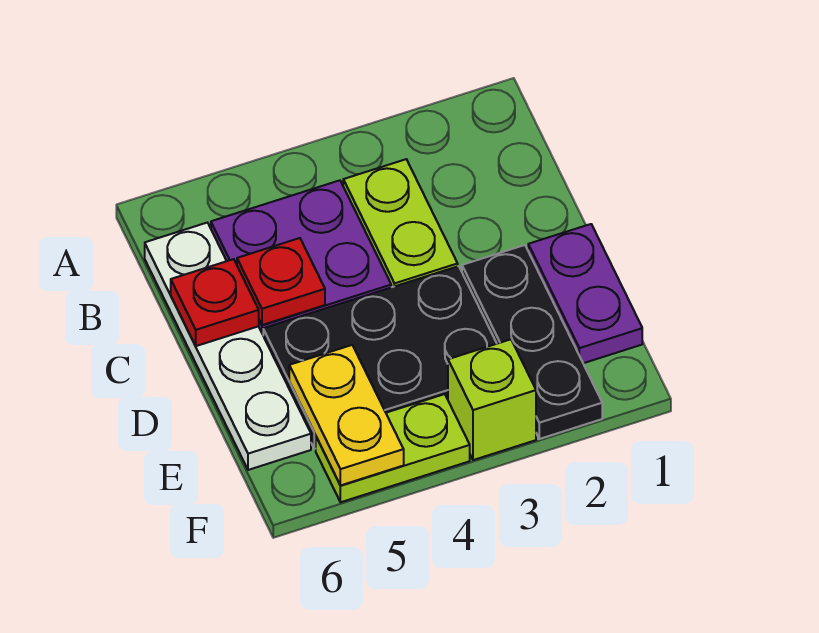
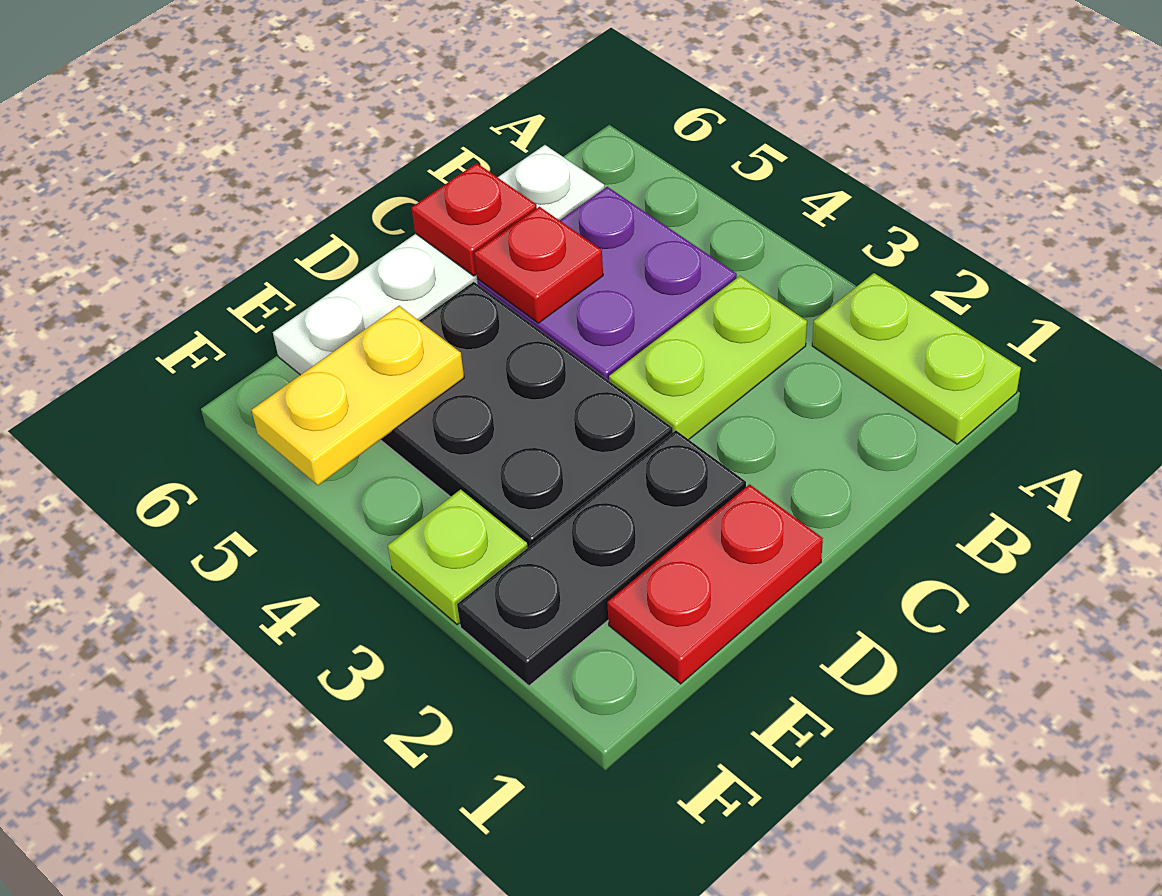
purple 1x2 plate [528,224,642,363] -> red 1x2 plate [607,484,823,684]
lime 1x1 brick [448,339,536,460] -> lime 1x1 plate [388,489,528,625]
lime 1x2 plate [316,394,470,502] -> lime 1x2 plate moved to [812,273,1021,444]

